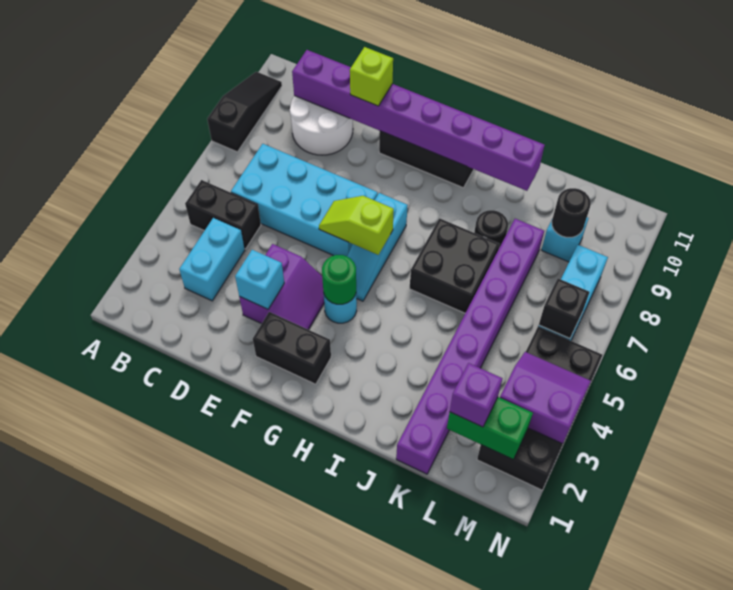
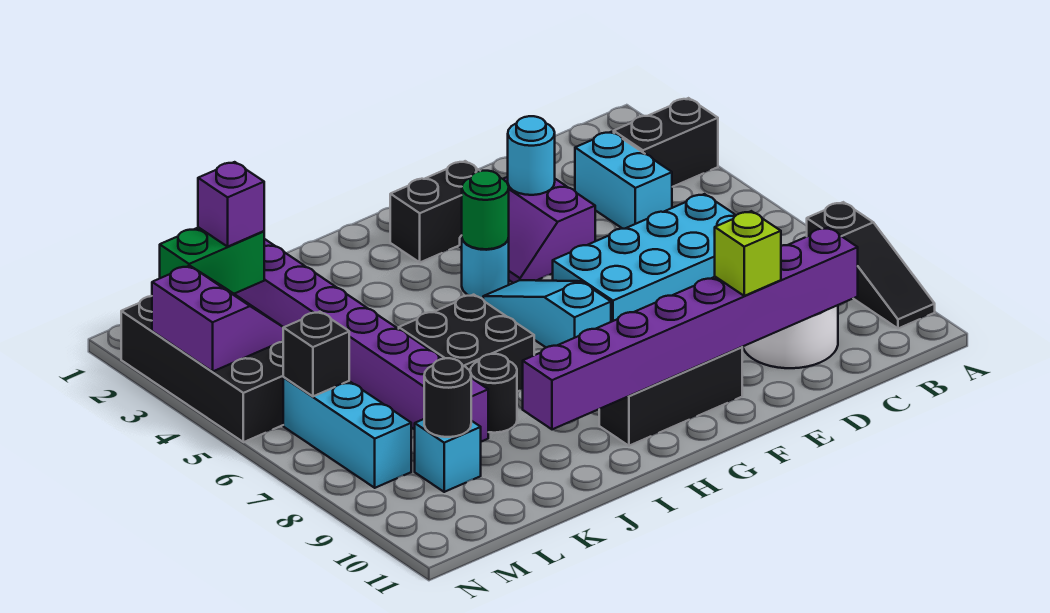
black 1x2 brick [185,180,261,249] -> black 1x2 brick moved to [614,98,718,187]
cyan 1x1 brick [235,250,284,309] -> cyan 1x1 round brick [508,116,555,195]
lime 1x2 slope [319,196,394,255] -> none
purple 2x2 slope [500,352,591,444] -> purple 2x2 slope turned to [152,266,284,372]

